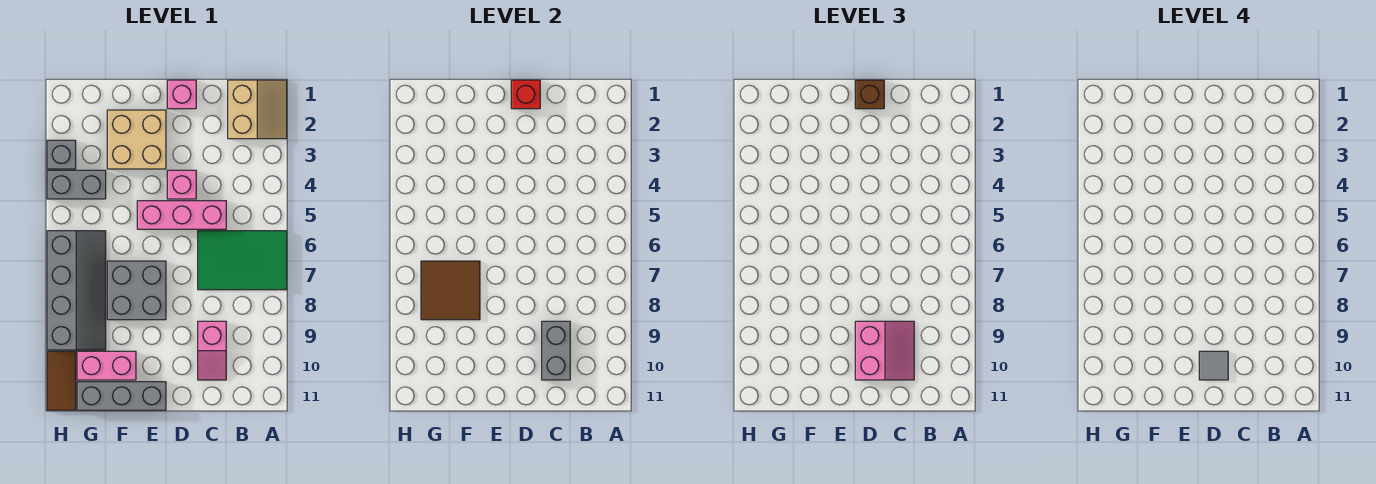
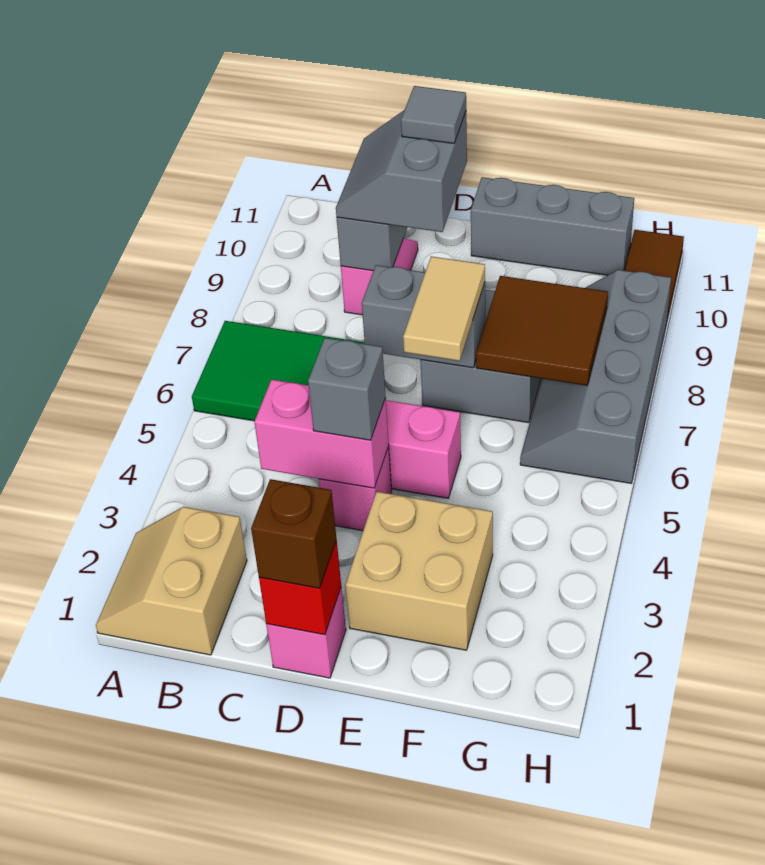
pink 2x2 slope [855,321,914,380] -> grey 2x2 slope [336,111,467,232]
none -> tan 1x2 tile [403,256,485,361]
pink 1x2 brick [77,351,136,380] -> pink 1x2 brick moved to [254,380,389,488]
grey 1x2 brick [47,170,106,199] -> grey 1x2 brick moved to [362,265,485,368]
grey 1x1 brick [47,140,76,169] -> grey 1x1 brick moved to [308,338,386,440]

